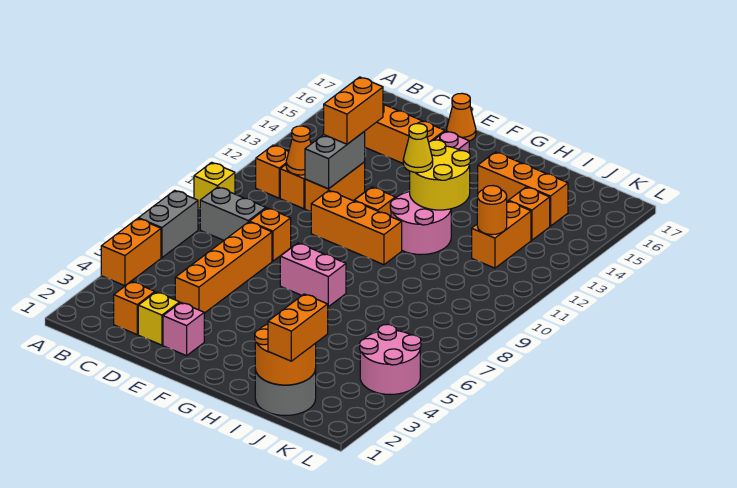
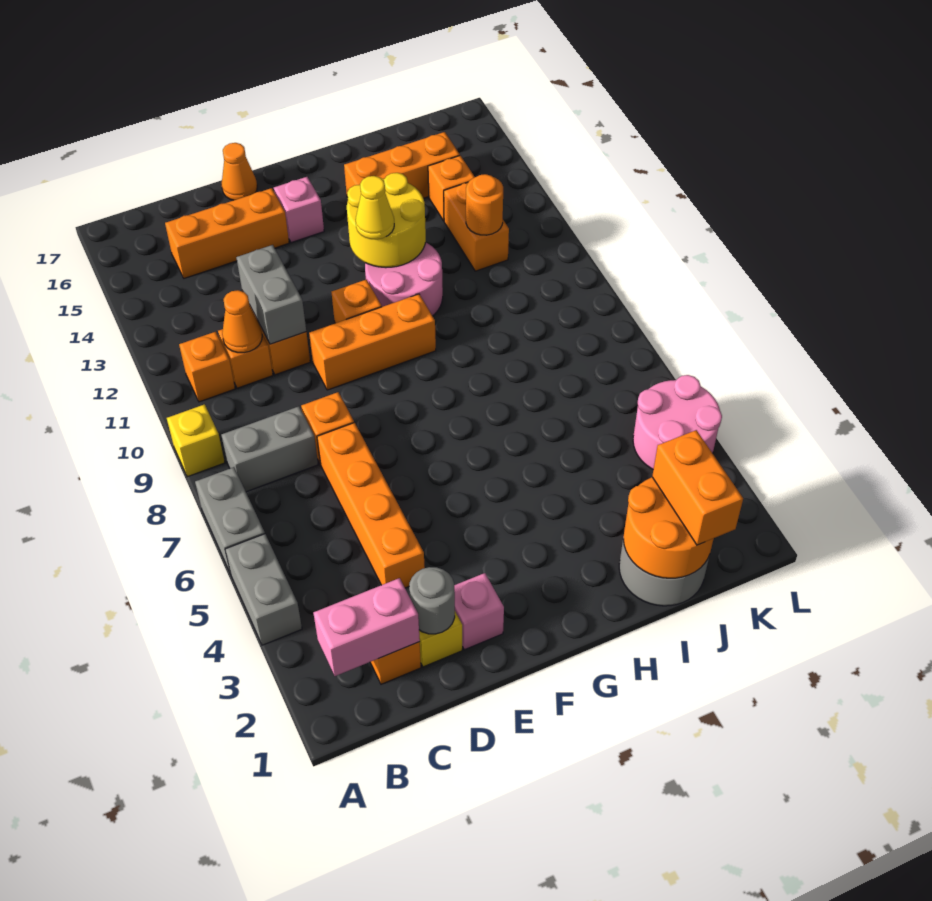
orange 1x2 brick [101,218,161,286] -> grey 1x2 brick [225,534,302,645]
none -> grey 1x1 round brick [409,567,455,634]
orange 1x2 brick [324,77,383,144] -> none
pink 1x2 brick [280,243,346,307] -> pink 1x2 brick moved to [314,578,420,676]

